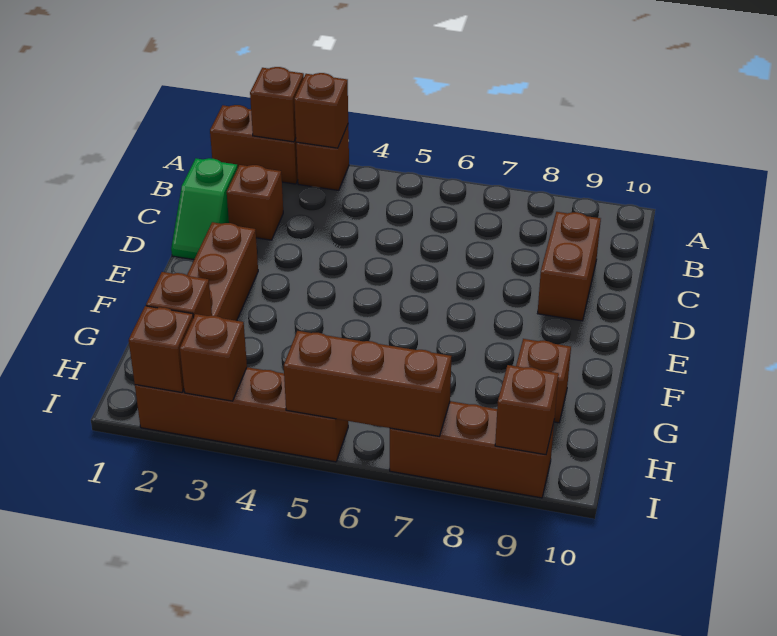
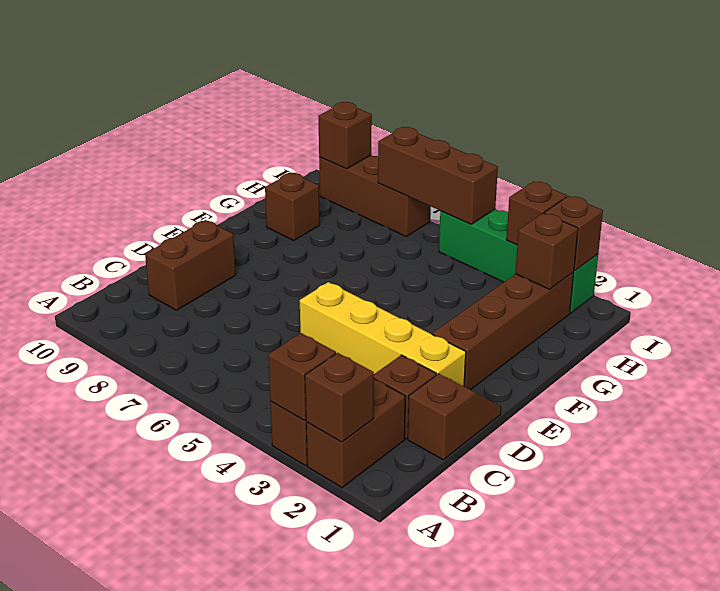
brown 1x2 brick [210,105,298,184] -> brown 1x2 brick turned to [306,379,405,488]
green 1x2 slope [171,158,238,260] -> brown 1x2 slope [408,374,501,460]
none -> yellow 1x4 brick [300,282,466,386]
brown 1x4 brick [135,367,348,462] -> green 1x4 brick [439,209,598,313]

